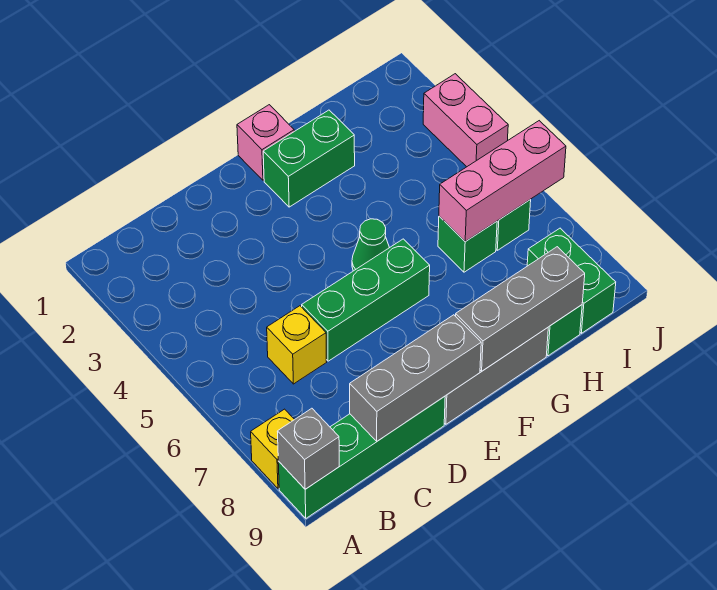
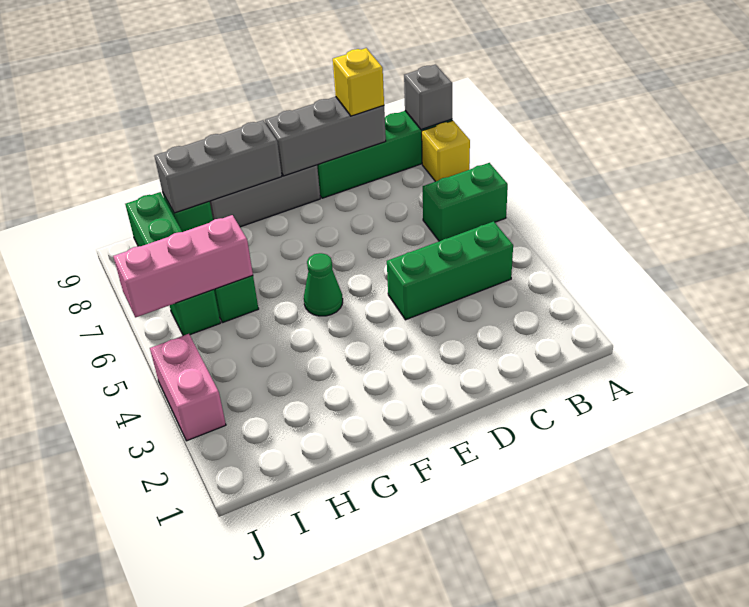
yellow 1x1 brick [267,306,326,384] -> yellow 1x1 brick moved to [333,48,384,116]
green 1x3 brick [302,239,430,361] -> green 1x3 brick moved to [387,221,513,320]
pink 1x1 brick [237,105,294,180] -> none
green 1x2 brick [263,110,355,207] -> green 1x2 brick moved to [423,163,508,241]

